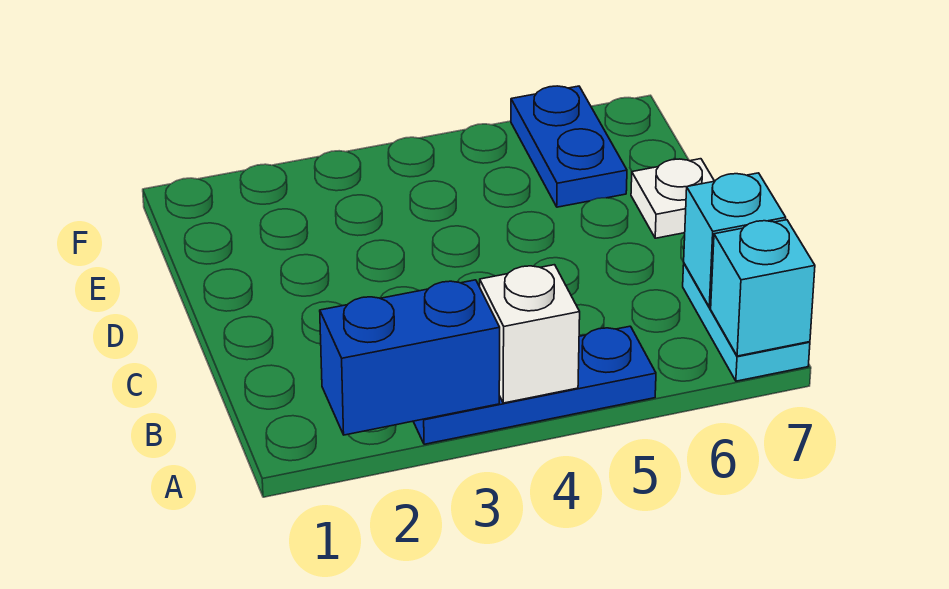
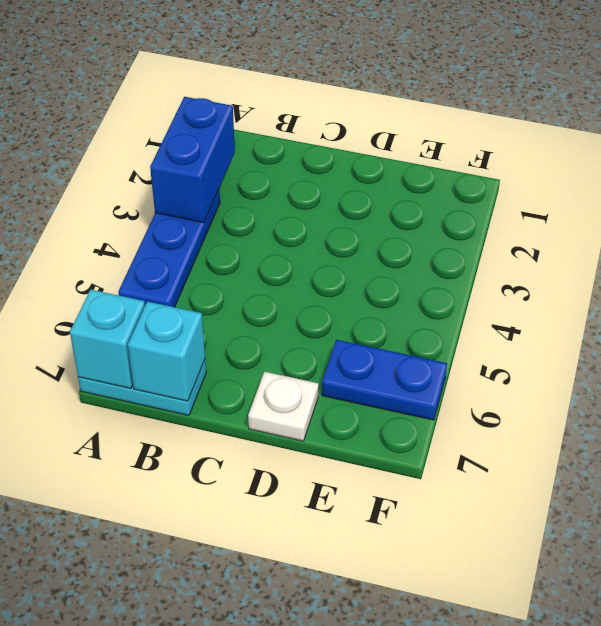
white 1x1 brick [480,265,580,403] -> none

